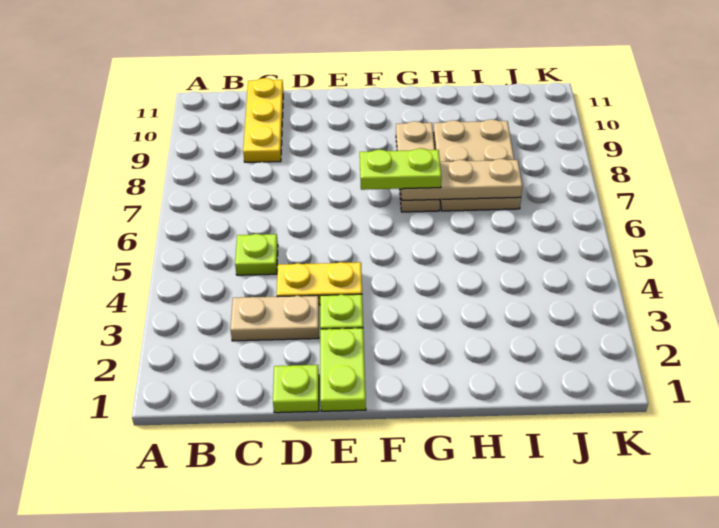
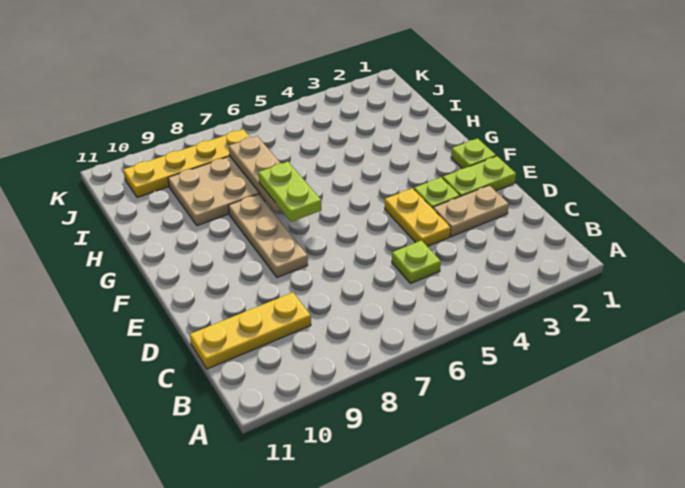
tan 1x2 plate [230,295,319,341] -> tan 1x2 plate turned to [433,185,509,237]
lime 1x1 plate [273,365,319,413] -> lime 1x1 plate moved to [451,138,496,169]
tan 1x3 plate [396,121,440,212] -> tan 1x3 plate turned to [228,194,308,277]
none -> yellow 1x4 plate [123,129,250,198]

